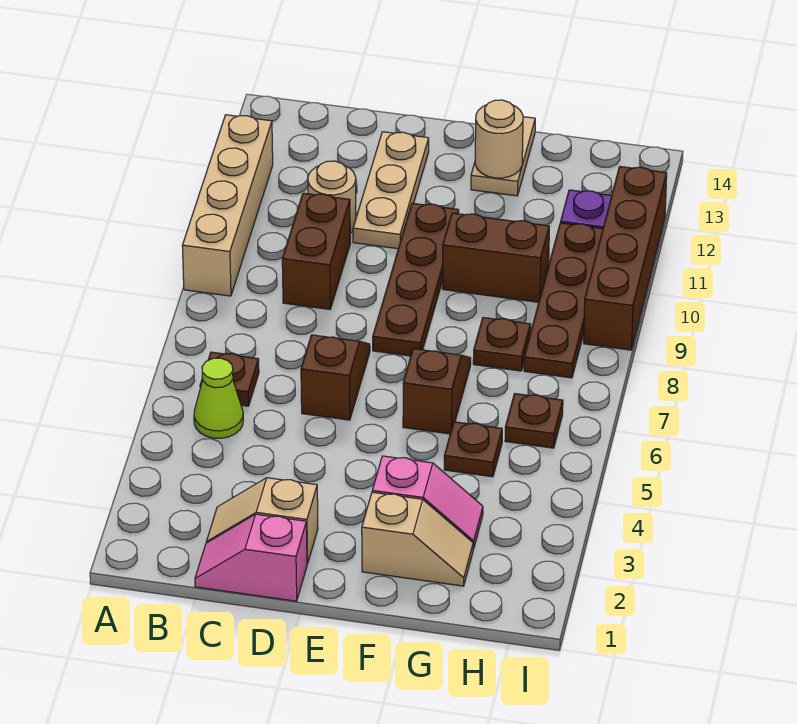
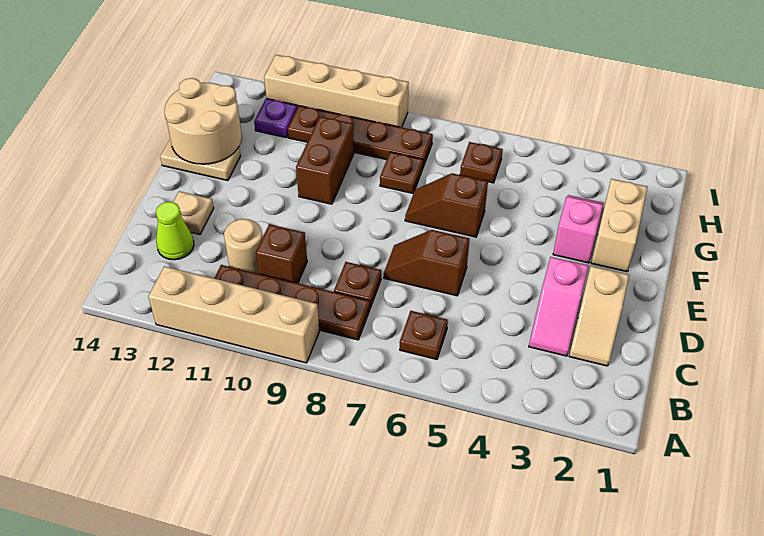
lime 1x1 cone [194,358,243,438] -> lime 1x1 cone moved to [156,202,194,260]
pink 1x2 slope [195,514,307,601] -> pink 1x2 slope moved to [529,257,588,356]
brown 1x2 brick [282,193,350,309] -> brown 1x1 brick [256,224,307,283]
tan 1x3 plate [353,132,429,249] -> tan 1x1 plate [173,191,214,234]
brown 1x4 plate [373,203,459,356] -> brown 1x4 plate moved to [214,265,370,340]
tan 1x2 slope [362,492,473,586] -> tan 1x2 brick [591,179,647,272]
tan 1x1 round brick [475,100,523,178] -> tan 2x2 round brick [164,78,242,164]
brown 1x1 plate [444,422,502,477] -> brown 1x1 plate moved to [334,262,381,308]
brown 1x4 brick [584,167,667,350] -> tan 1x4 brick [264,55,409,127]

